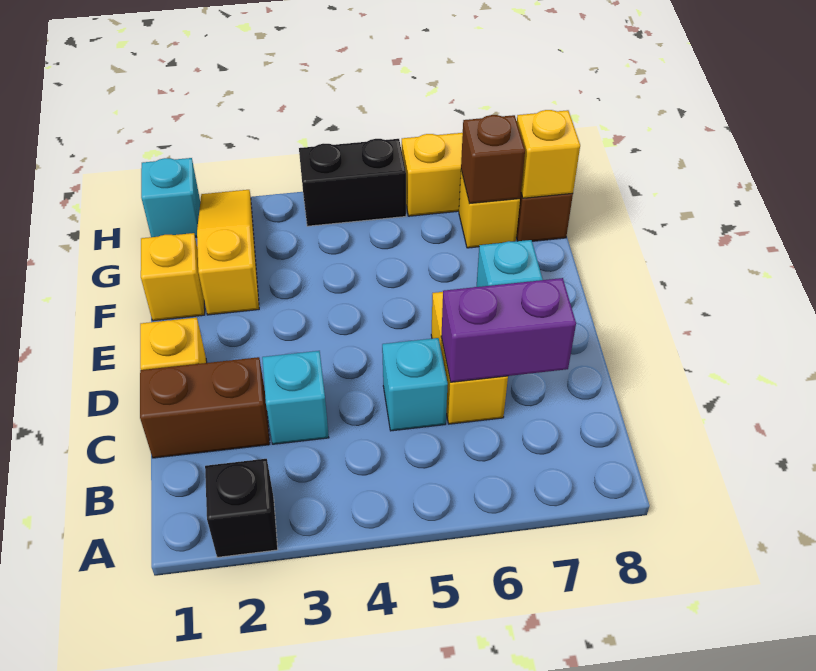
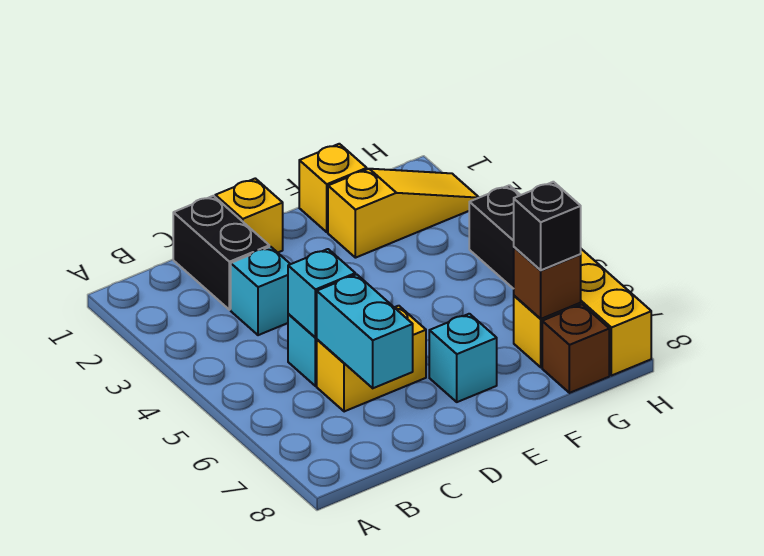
black 1x1 brick [205,459,278,557] -> black 1x1 brick moved to [514,182,581,270]
brown 1x2 brick [140,357,270,458] -> black 1x2 brick [173,196,269,310]
purple 1x2 brick [441,278,576,382] -> cyan 1x2 brick [317,274,413,388]
yellow 1x1 brick [517,110,580,198] -> none
cyan 1x1 brick [141,158,200,237] -> cyan 1x1 brick moved to [288,249,355,337]

